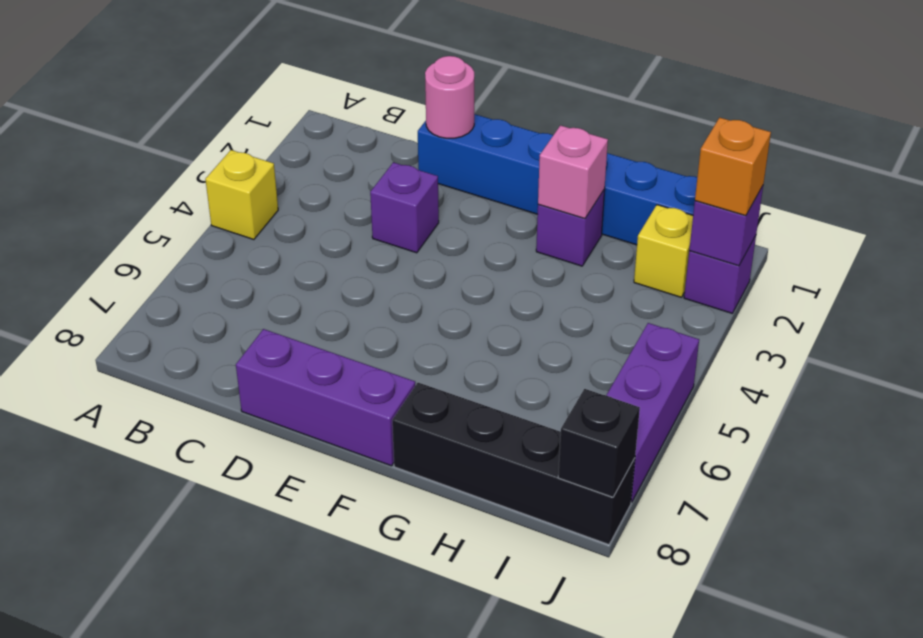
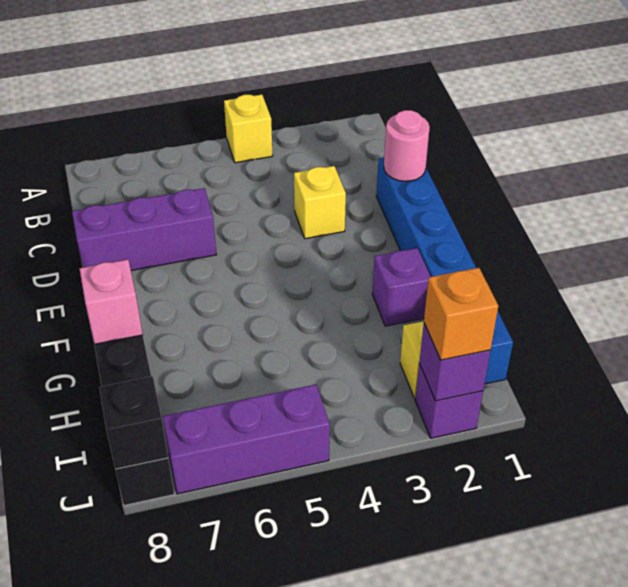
purple 1x1 brick [370,162,439,253] -> yellow 1x1 brick [294,166,346,239]
purple 1x3 brick [236,329,415,466] -> purple 1x3 brick turned to [72,188,217,271]
pink 1x1 brick [538,125,608,219] -> pink 1x1 brick moved to [80,260,143,344]

